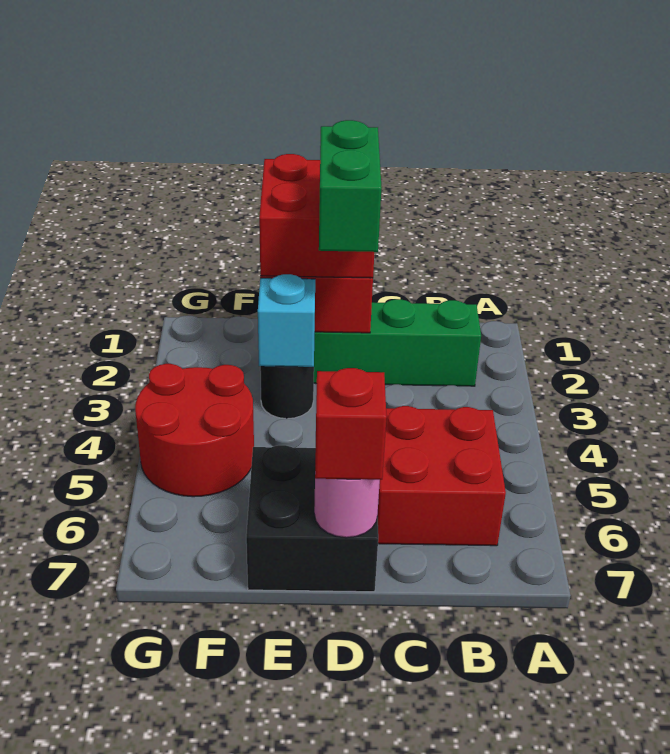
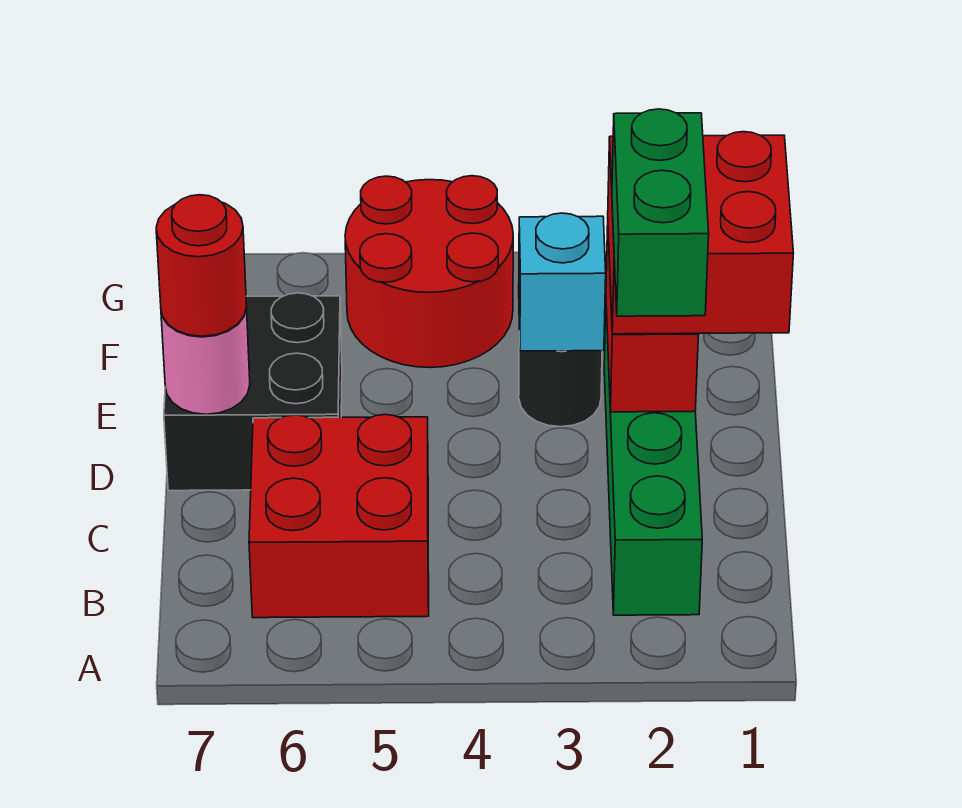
green 1x2 brick [319,120,382,252] -> green 1x2 brick turned to [612,109,709,316]
red 1x1 brick [315,368,387,480] -> red 1x1 round brick [156,195,247,336]

